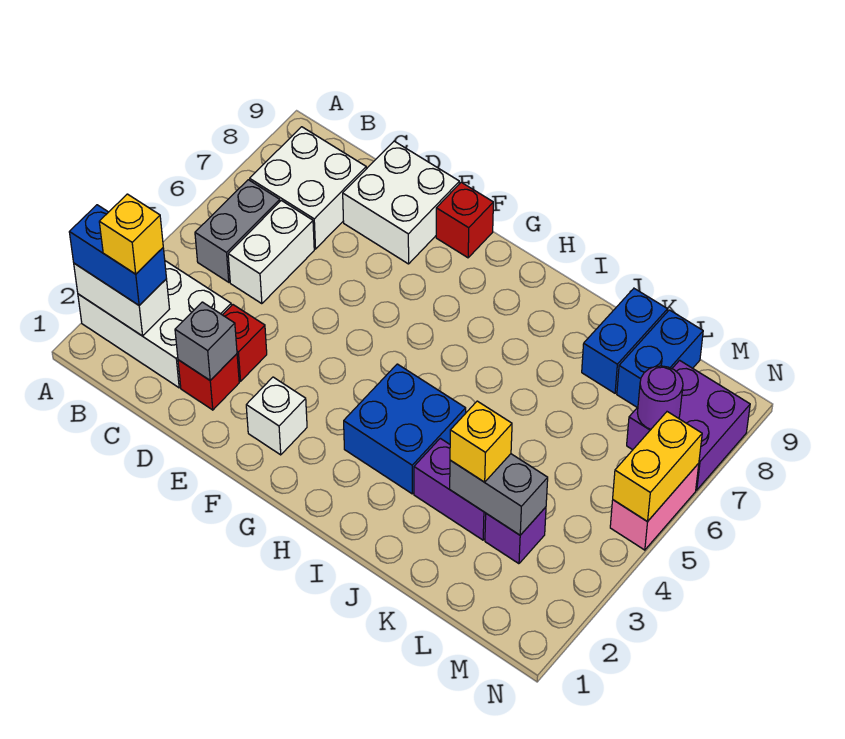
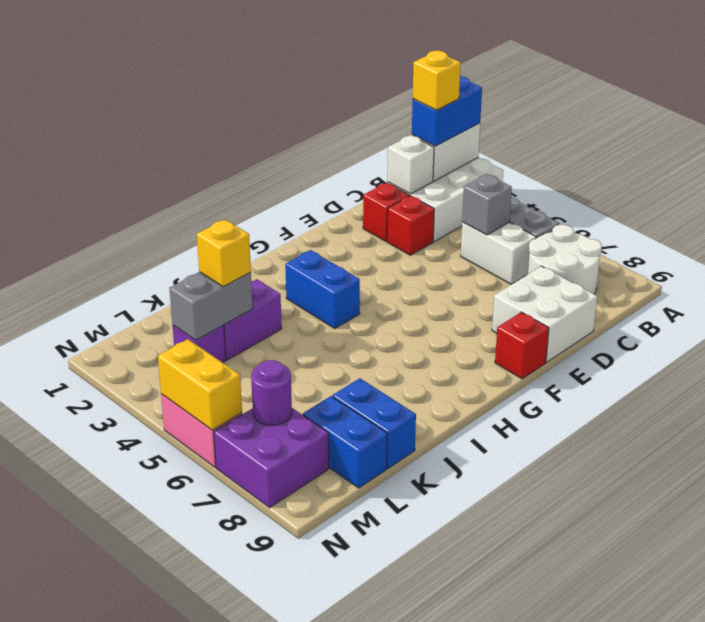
white 2x2 brick [250,127,366,249] -> white 2x2 round brick [528,225,602,294]
grey 1x1 brick [175,302,237,380] -> grey 1x1 brick moved to [462,174,512,235]
white 1x1 brick [246,377,307,455] -> white 1x1 brick moved to [387,136,434,194]
blue 2x2 brick [344,364,466,494] -> blue 1x2 brick [285,250,360,328]

